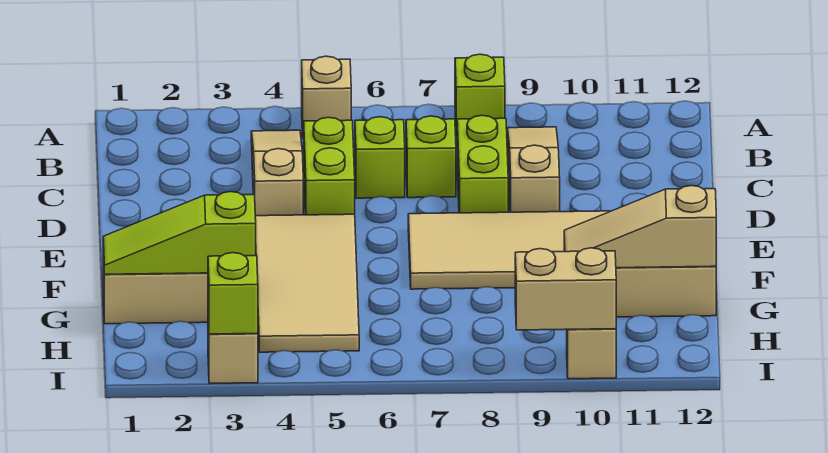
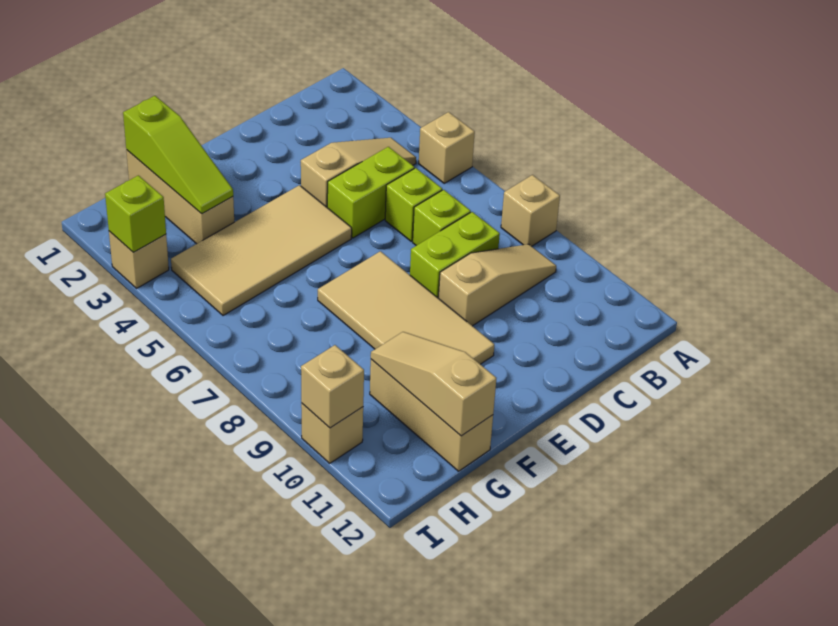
lime 1x1 brick [455,54,505,136] -> tan 1x1 brick [501,175,560,246]
lime 1x3 slope [103,192,256,274] -> lime 1x3 slope turned to [123,96,233,214]
tan 1x2 brick [515,248,616,330] -> tan 1x1 brick [301,345,364,428]

